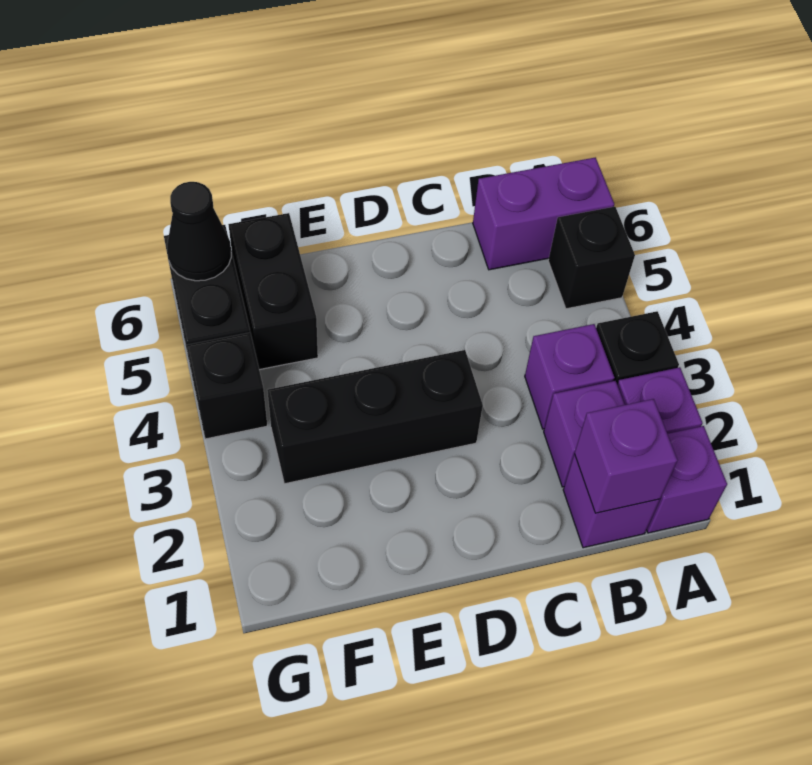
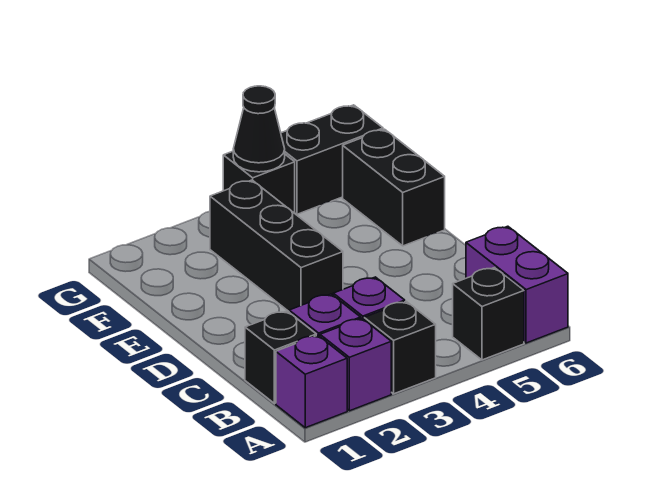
purple 1x1 brick [563,454,660,548] -> black 1x1 brick [245,311,316,403]
purple 1x1 brick [575,399,677,513] -> none
black 1x2 brick [228,213,318,370] -> black 1x2 brick turned to [343,129,445,246]
black 1x1 cone [167,182,231,281] -> black 1x1 cone moved to [233,86,285,172]

